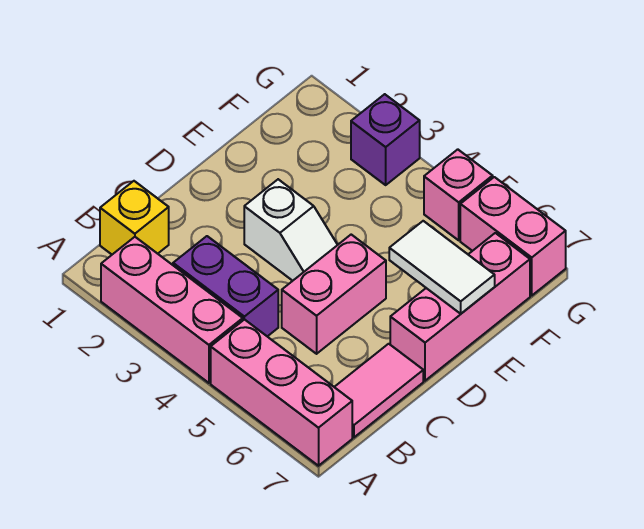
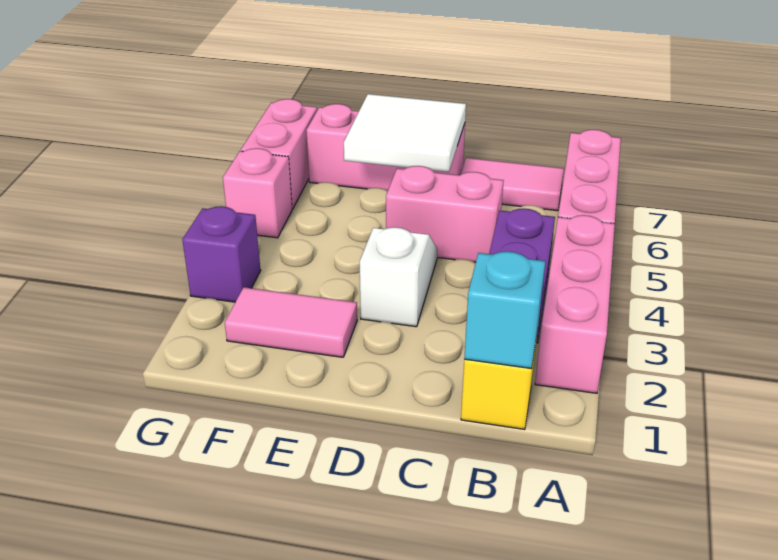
none -> cyan 1x1 brick [464,251,545,369]
none -> pink 1x2 tile [225,287,357,357]
white 1x2 tile [389,221,495,314] -> white 2x2 tile [344,94,466,172]

